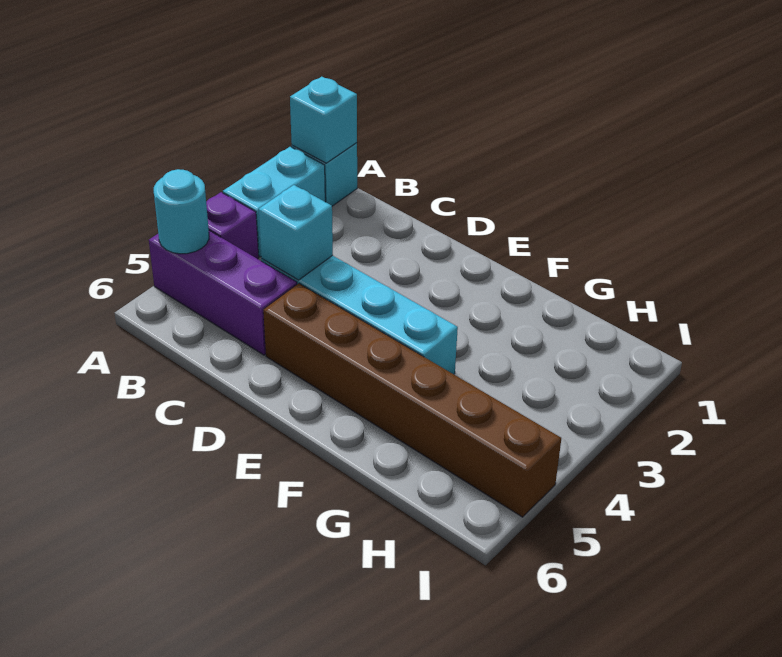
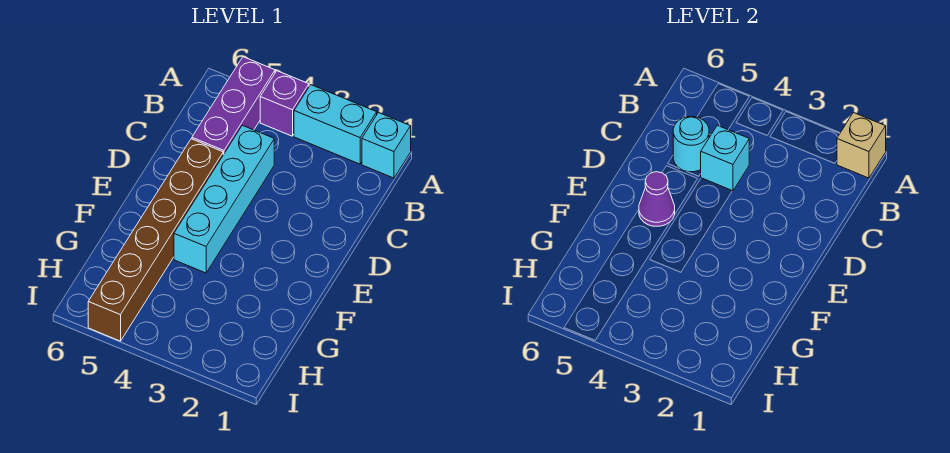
cyan 1x1 brick [290,77,357,163] -> tan 1x1 brick [837,113,886,178]
cyan 1x1 round brick [154,169,209,254] -> cyan 1x1 round brick moved to [673,117,709,172]
none -> purple 1x1 cone [639,172,675,226]

